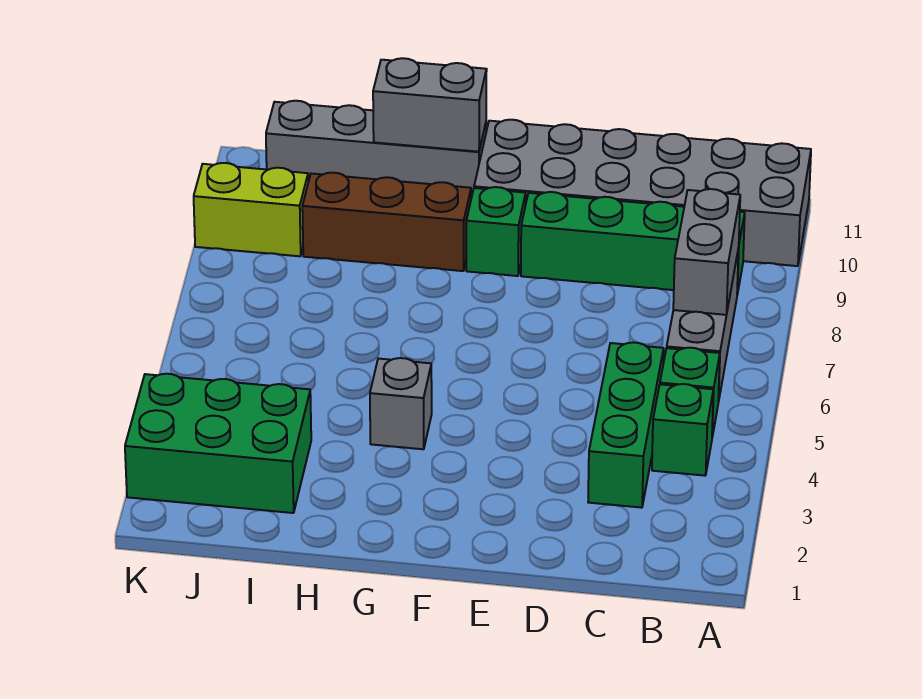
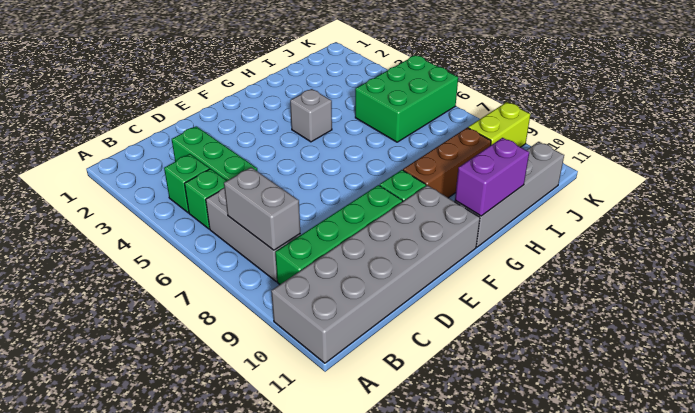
grey 1x2 brick [373,58,487,152] -> purple 1x2 brick [455,138,529,216]
green 2x3 brick [125,374,311,513] -> green 2x3 brick moved to [355,55,458,142]

